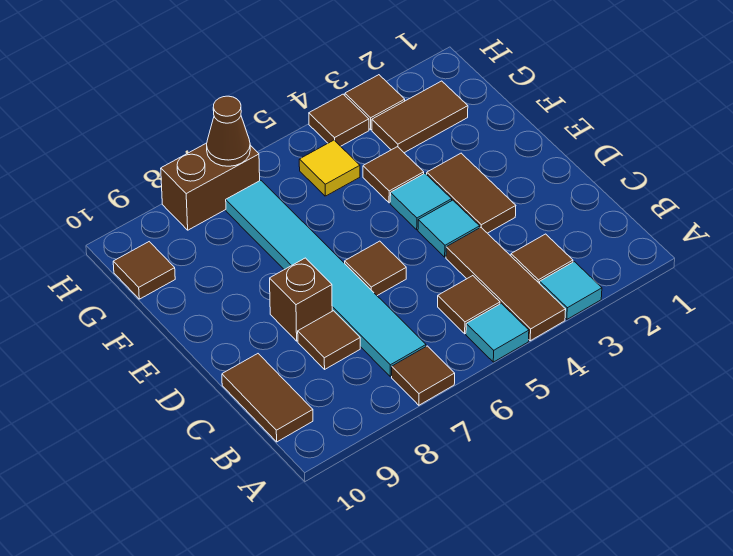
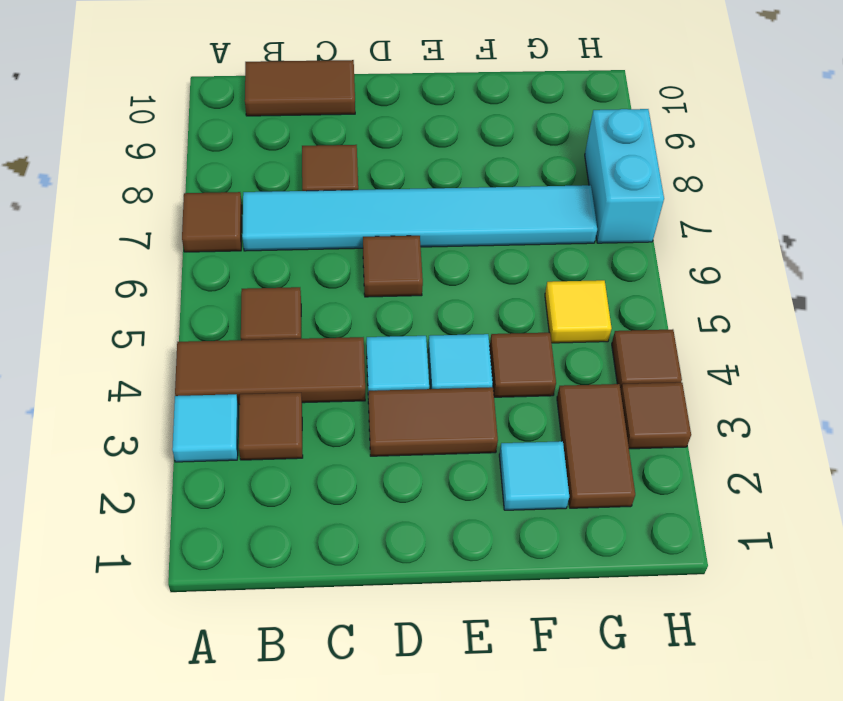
cyan 1x1 tile [466,303,529,362] -> cyan 1x1 tile moved to [499,441,569,510]
brown 1x1 brick [270,258,332,341] -> none
brown 1x1 tile [113,242,175,299] -> none
brown 1x2 brick [161,143,260,230] -> cyan 1x2 brick [585,109,664,243]
brown 1x1 cone [207,96,250,166] -> none

